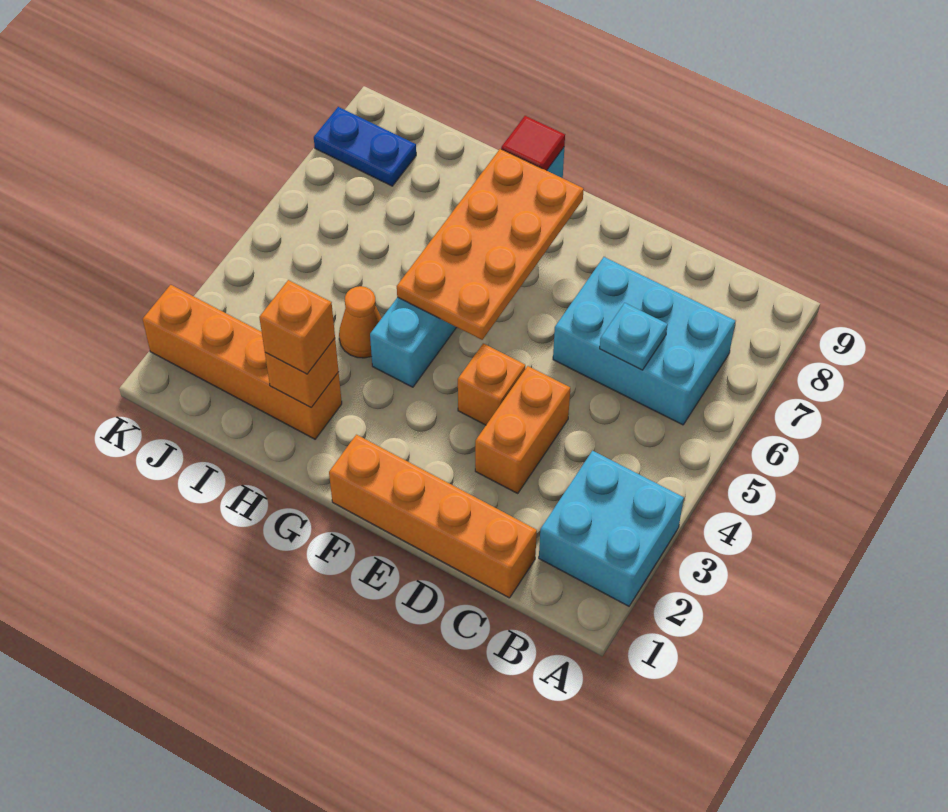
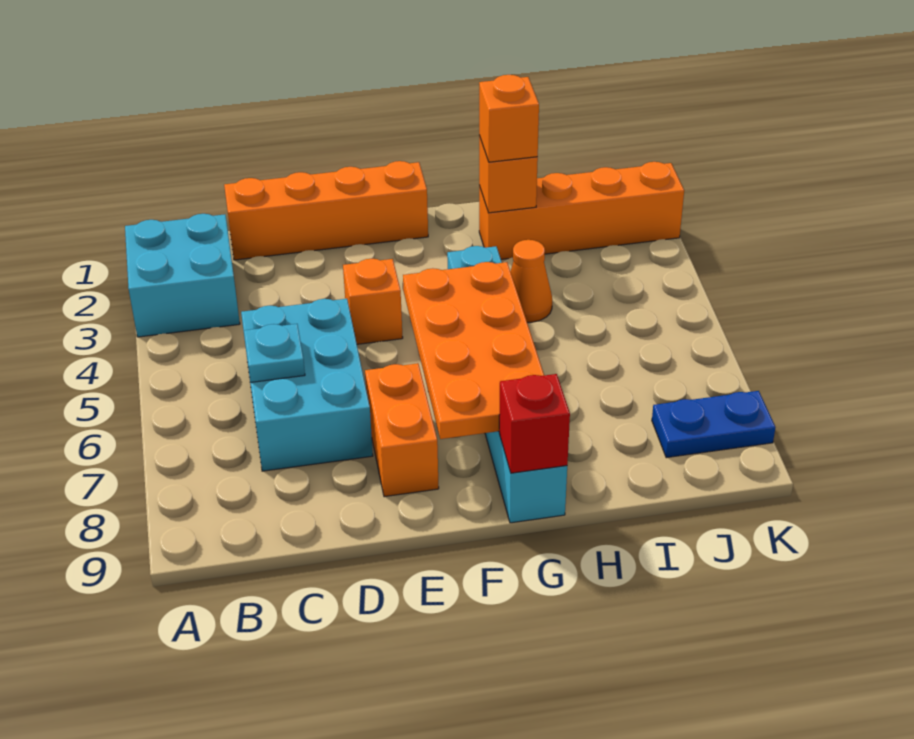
cyan 2x3 brick [553,257,735,425] -> cyan 2x3 brick turned to [241,299,373,471]
orange 1x2 brick [475,366,570,493] -> orange 1x2 brick moved to [365,363,439,497]
red 1x1 tile [501,116,565,171] -> red 1x1 brick [499,374,570,473]

